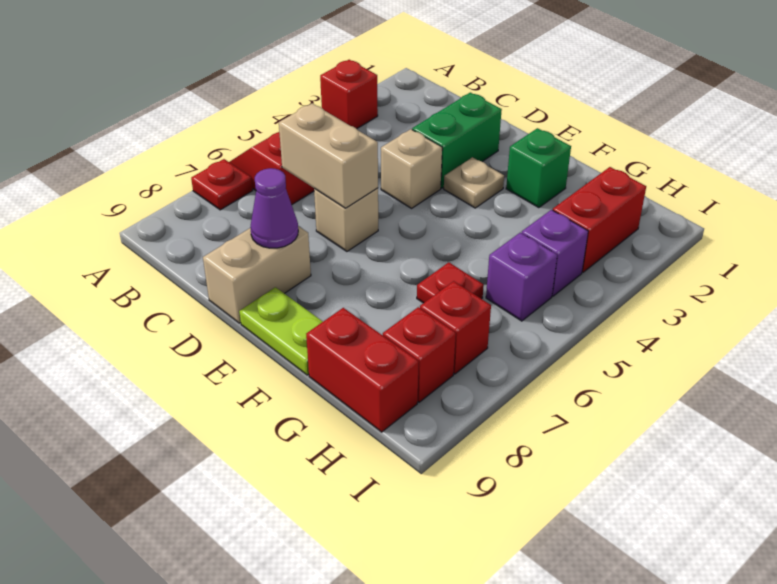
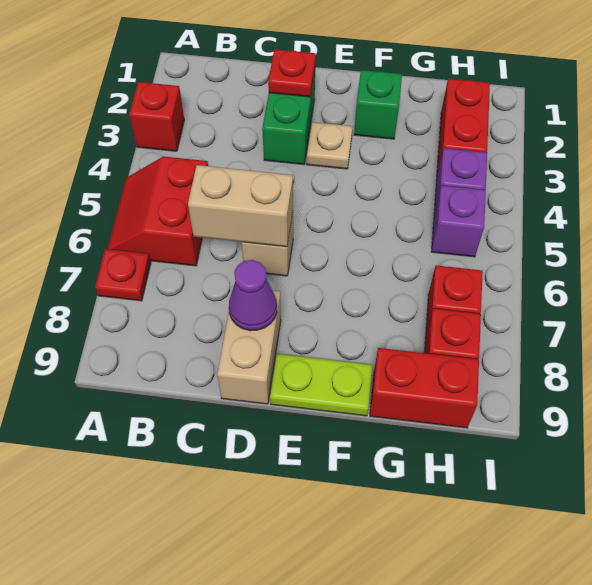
tan 1x1 brick [381,129,442,208] -> none
red 1x1 plate [417,262,484,303] -> red 1x1 plate moved to [268,49,316,97]

